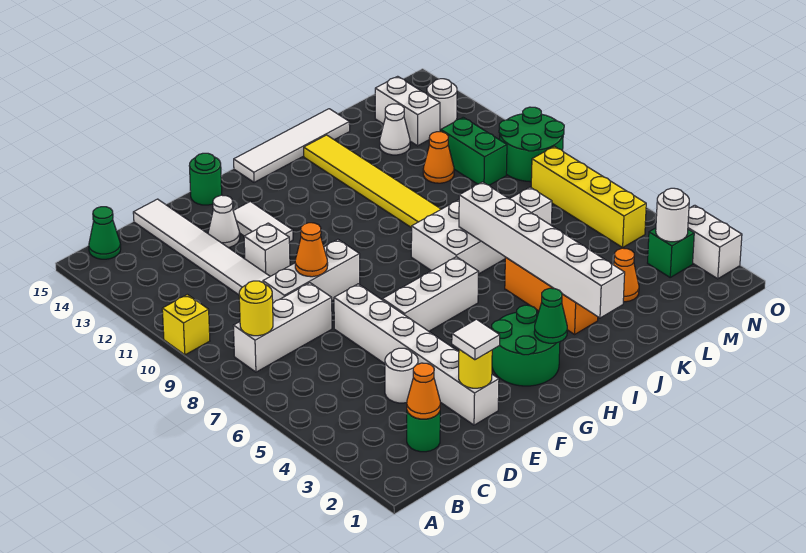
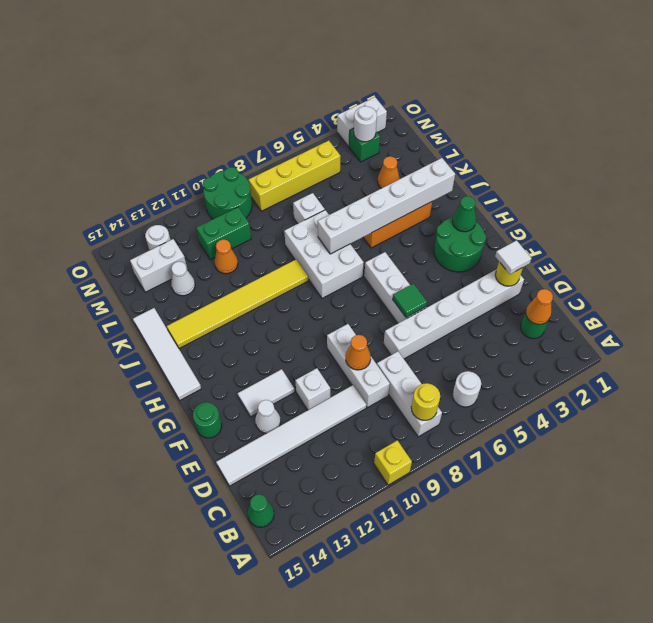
white 1x1 round brick [385,348,418,403] -> white 1x1 round brick moved to [452,371,481,407]
none -> green 1x1 tile [393,284,427,317]

